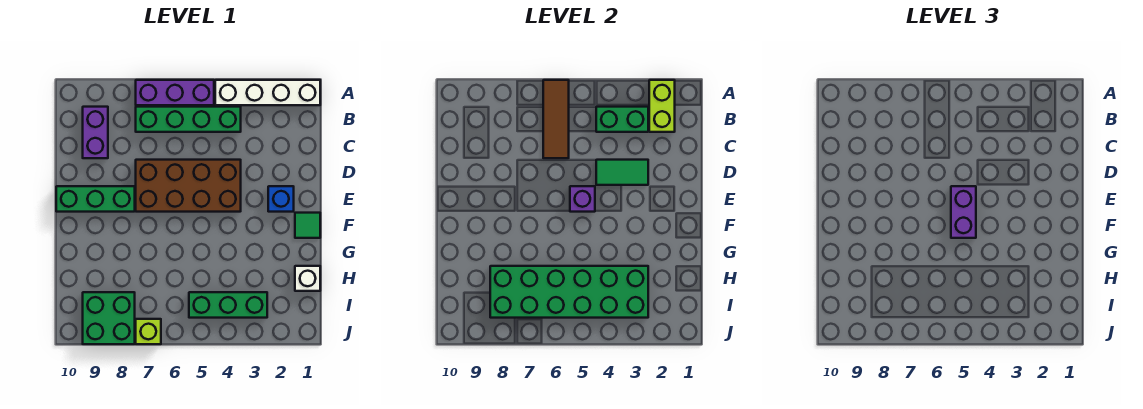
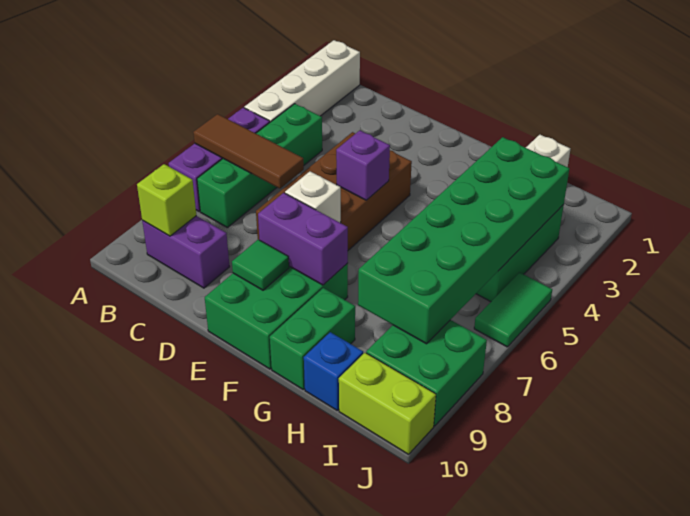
lime 1x2 brick [649,80,675,132] -> lime 1x2 brick moved to [339,353,436,454]
green 1x2 brick [596,107,648,132] -> green 1x2 brick moved to [270,288,355,389]
green 1x2 tile [596,160,648,185] -> green 1x2 tile moved to [474,272,552,347]
blue 1x1 brick [268,186,294,212] -> blue 1x1 brick moved to [304,332,363,410]
purple 1x2 brick [951,186,976,238] -> purple 1x2 brick moved to [258,193,348,285]
none -> white 1x1 brick [285,171,341,223]
green 1x3 brick [56,186,135,212] -> green 2x3 brick [205,263,348,369]
green 1x1 tile [295,213,320,238] -> green 1x1 tile moved to [232,240,289,290]
lime 1x1 brick [136,319,161,344] -> lime 1x1 brick moved to [137,164,196,236]

